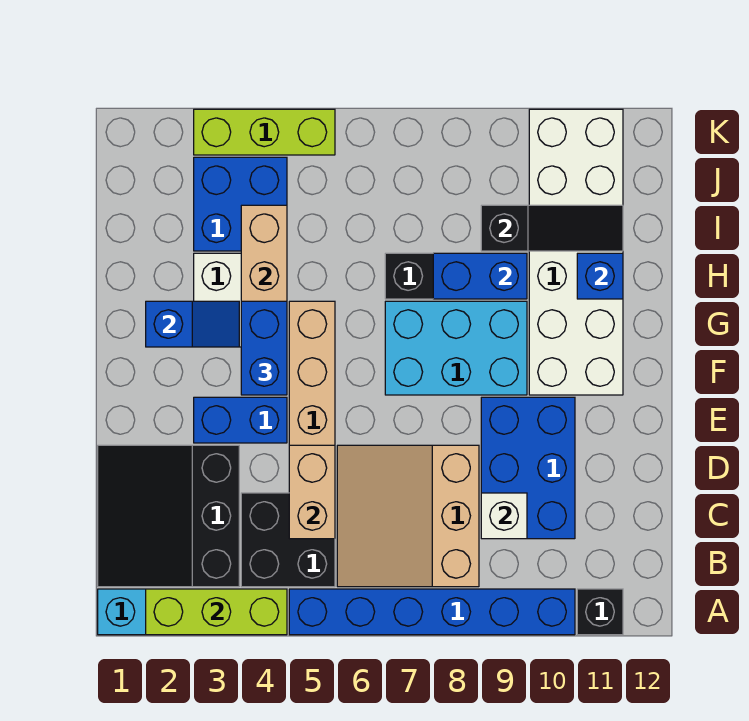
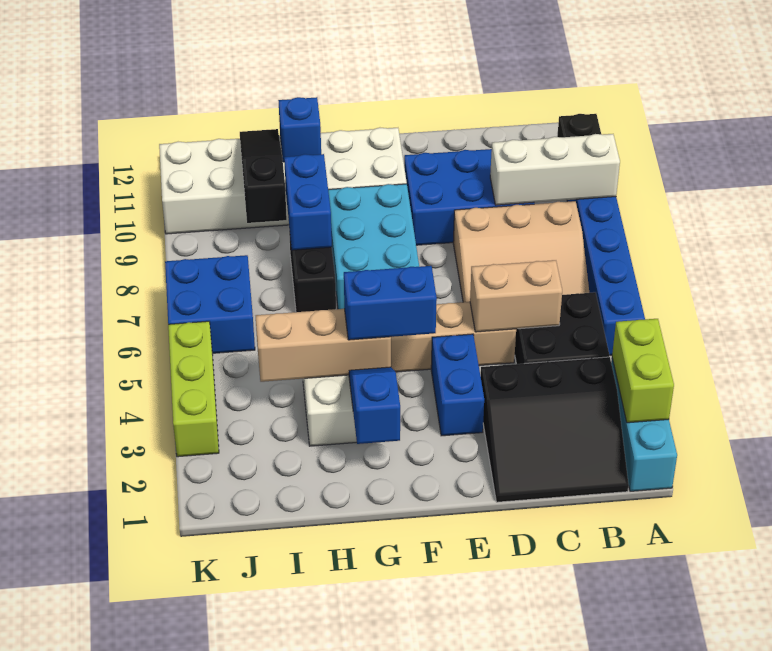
lime 1x3 brick [146,589,287,635] -> lime 1x2 brick [612,319,674,423]
white 1x1 brick [481,493,527,539] -> white 1x3 brick [490,134,620,205]
blue 2x2 brick [194,157,287,251] -> blue 2x2 brick moved to [165,255,255,353]

